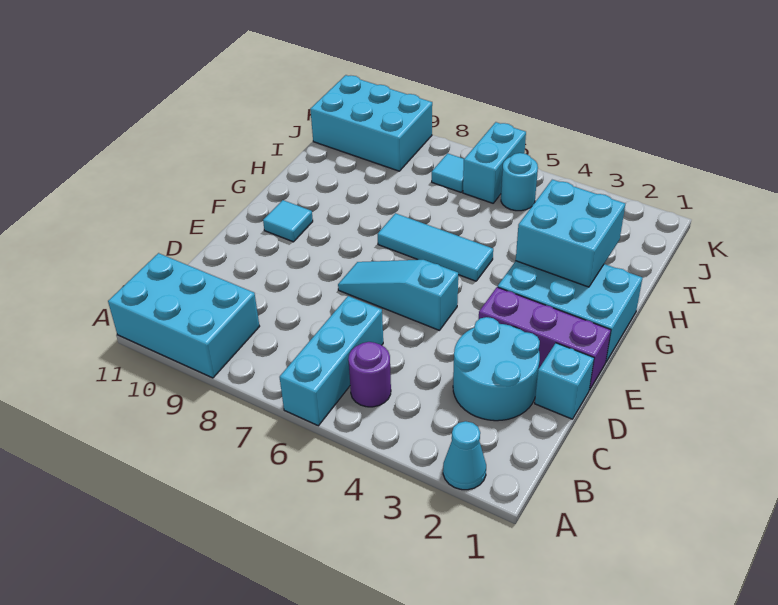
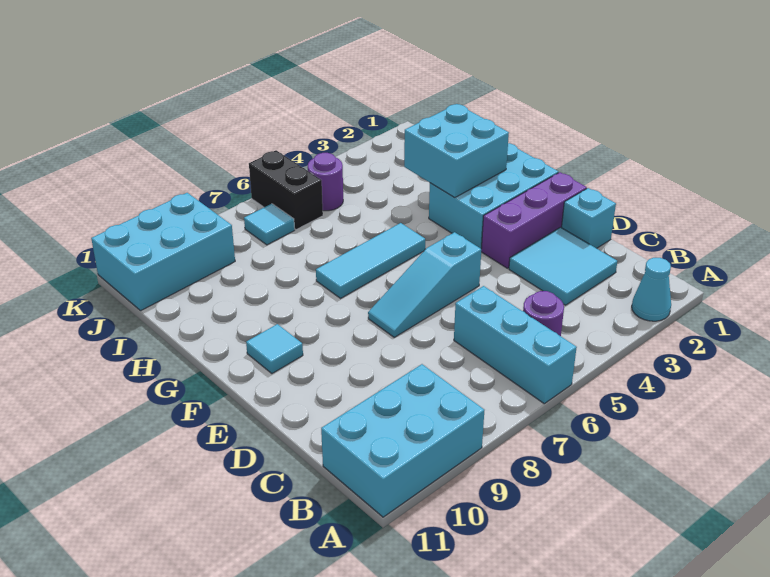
cyan 2x2 round brick [453,317,540,421] -> cyan 2x2 tile [509,227,617,305]
cyan 1x1 round brick [501,153,538,211] -> purple 1x1 round brick [308,153,343,211]
cyan 1x2 brick [463,122,526,203] -> black 1x2 brick [249,150,323,230]

